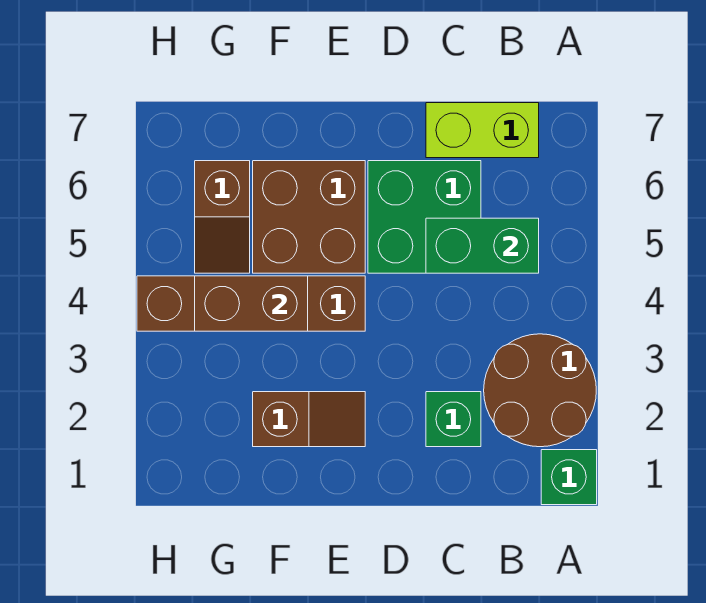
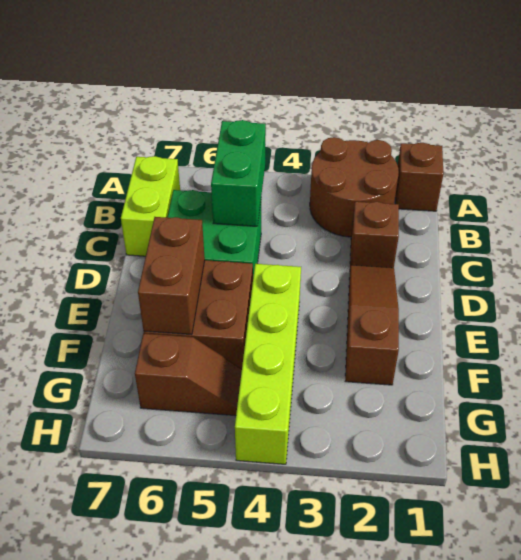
green 1x1 brick [541,450,597,505] -> brown 1x1 brick [395,143,443,211]
green 1x1 brick [426,392,481,447] -> brown 1x1 brick [350,202,399,268]
brown 1x2 slope [253,392,365,447] -> brown 1x3 slope [345,265,399,385]
brown 1x4 brick [137,276,365,331] -> lime 1x4 brick [235,264,301,464]
brown 1x2 brick [195,276,308,331] -> brown 1x2 brick moved to [138,217,205,335]

